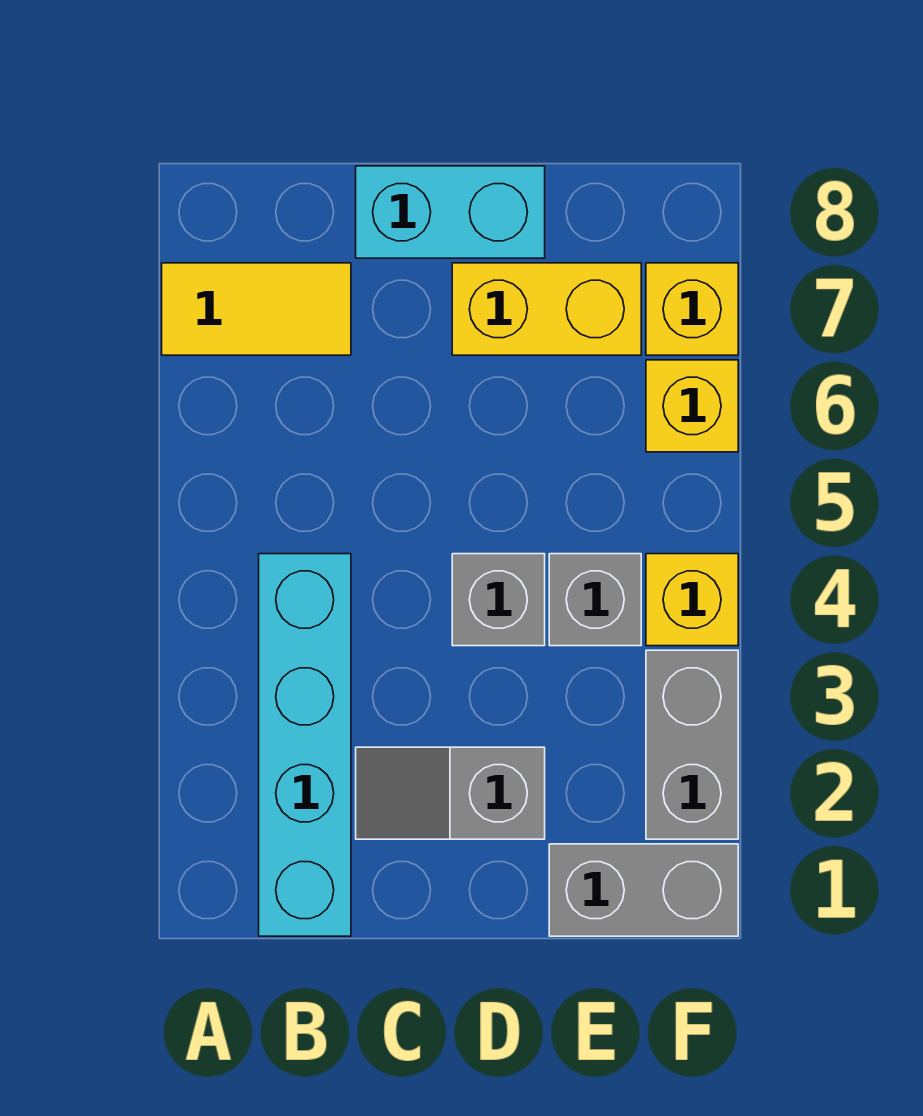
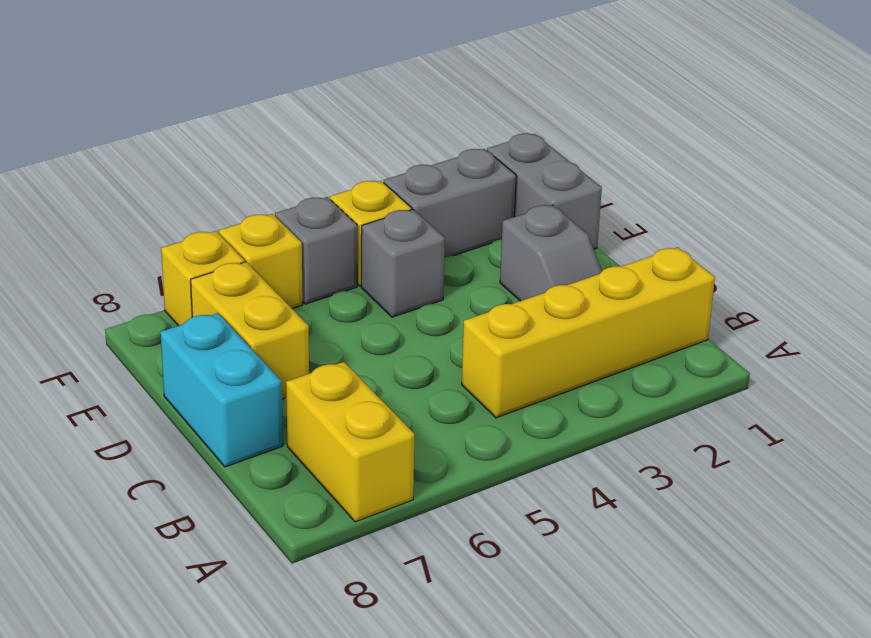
yellow 1x2 tile [162,263,351,355] -> yellow 1x2 brick [286,362,414,522]
cyan 1x4 brick [259,554,351,936] -> yellow 1x4 brick [462,247,715,418]
grey 1x1 brick [452,554,545,646] -> grey 1x1 brick moved to [275,197,357,304]

